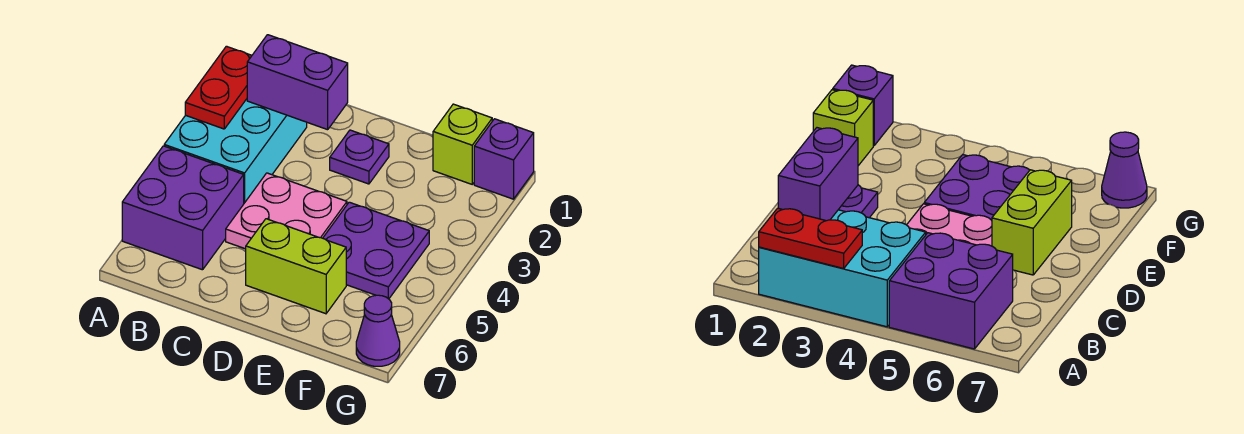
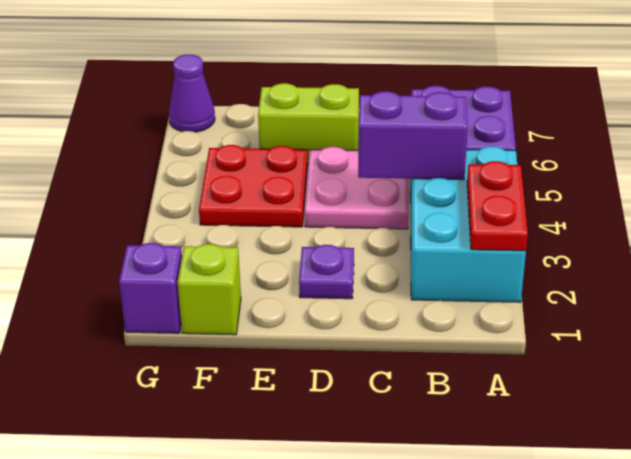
purple 1x2 brick [247,35,348,130] -> purple 1x2 brick moved to [358,91,468,180]
purple 2x2 plate [323,202,429,299] -> red 2x2 plate [199,145,308,227]

